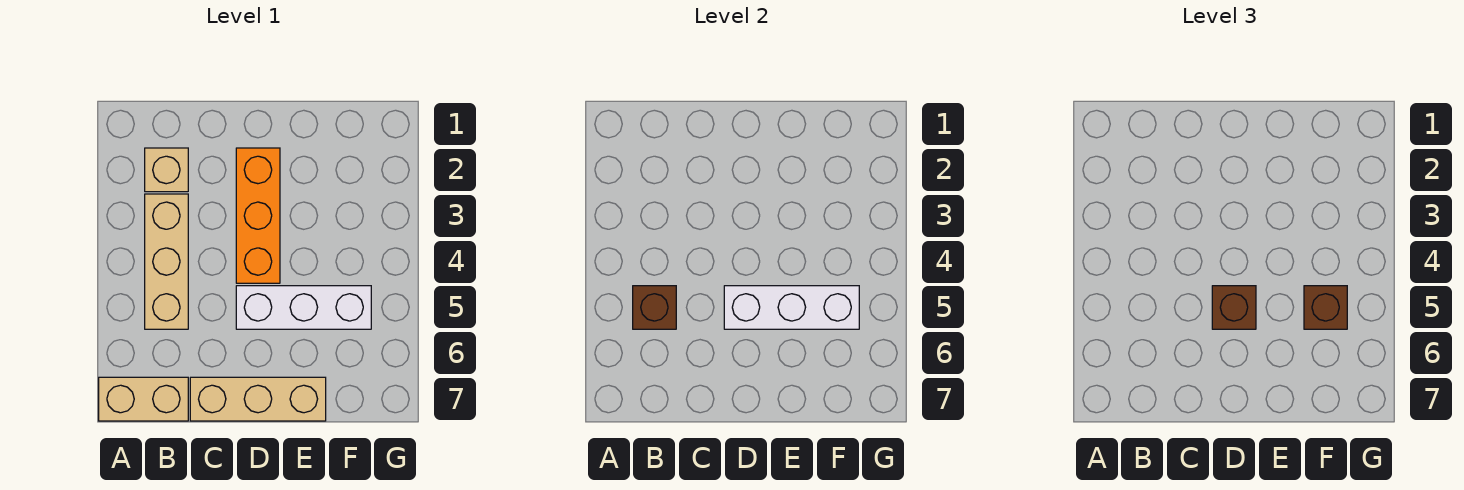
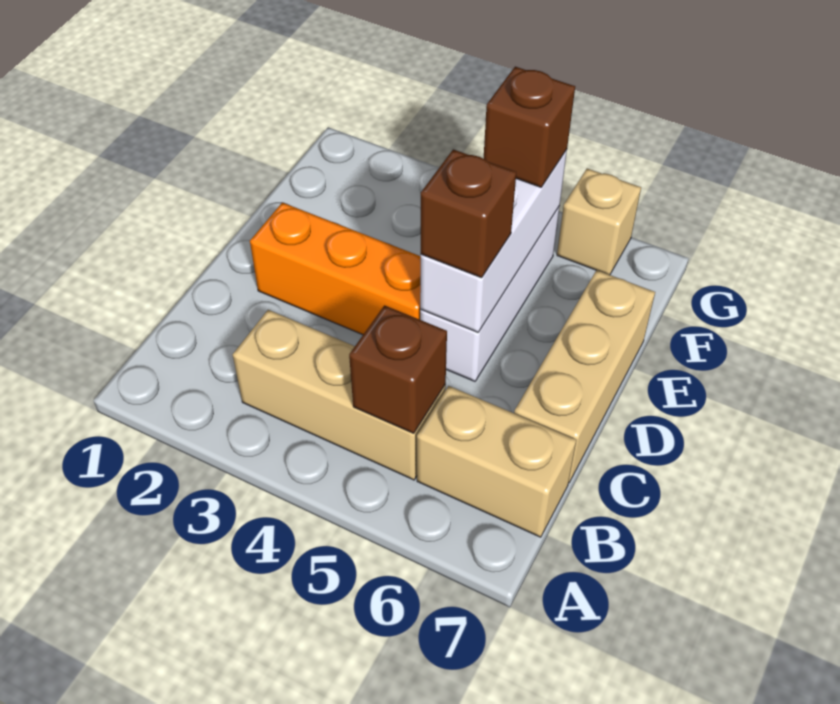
tan 1x2 brick [99,377,188,421] -> tan 1x2 brick turned to [417,386,576,537]
tan 1x1 brick [145,148,188,192] -> tan 1x1 brick moved to [557,169,641,275]

